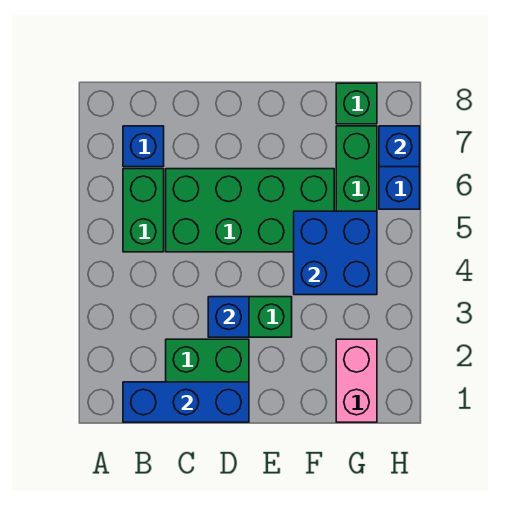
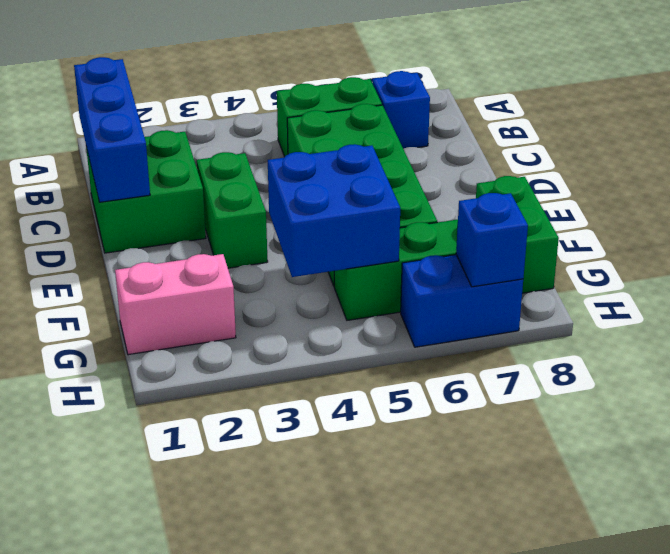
blue 1x1 brick [208,297,249,337] -> none
green 1x1 brick [336,83,377,124] -> green 1x2 brick [476,176,559,293]

